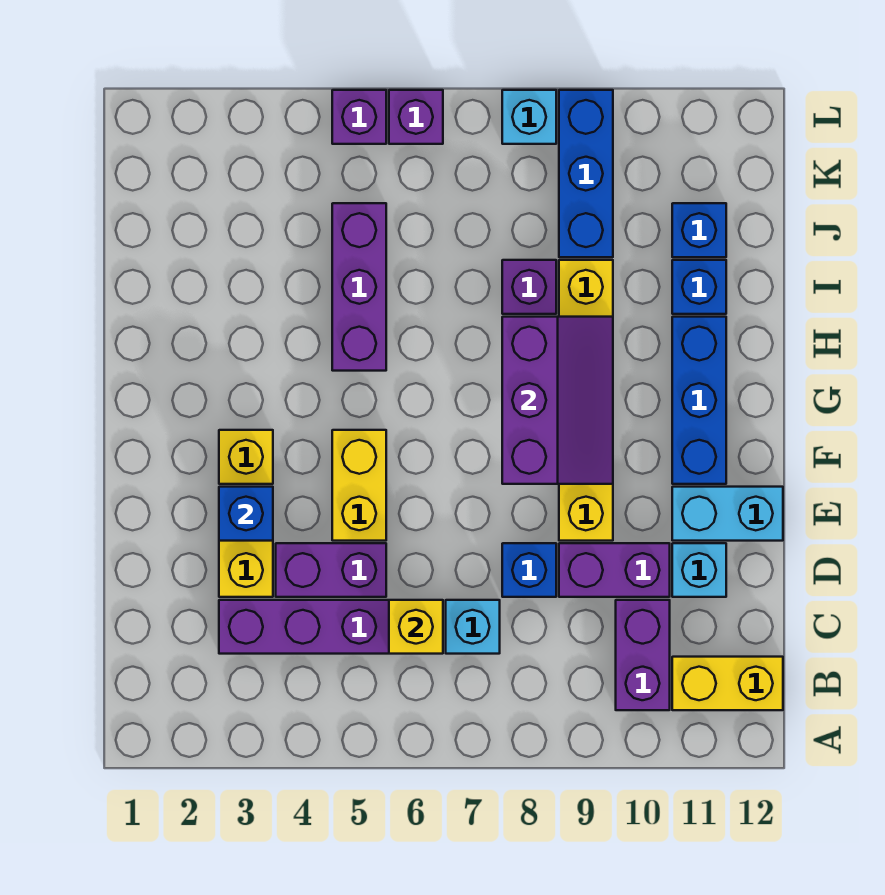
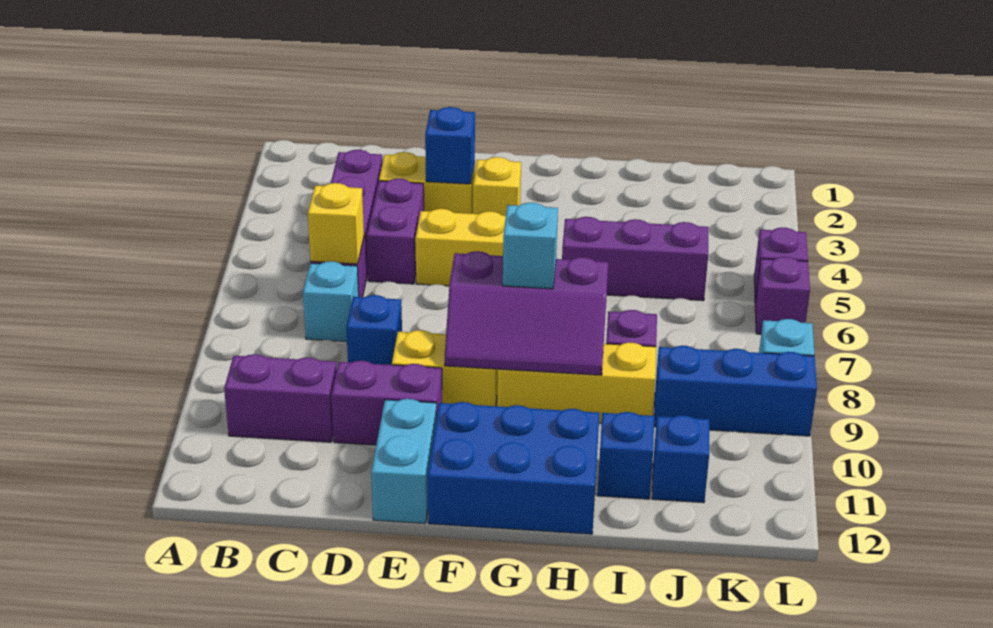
yellow 1x2 brick [672,657,783,710] -> none
purple 1x2 brick [559,543,670,597] -> purple 1x2 brick turned to [331,361,442,445]
cyan 1x1 brick [672,543,726,597] -> cyan 1x1 brick moved to [503,203,558,289]
blue 1x3 brick [672,317,726,484] -> blue 2x3 brick [428,402,600,534]

